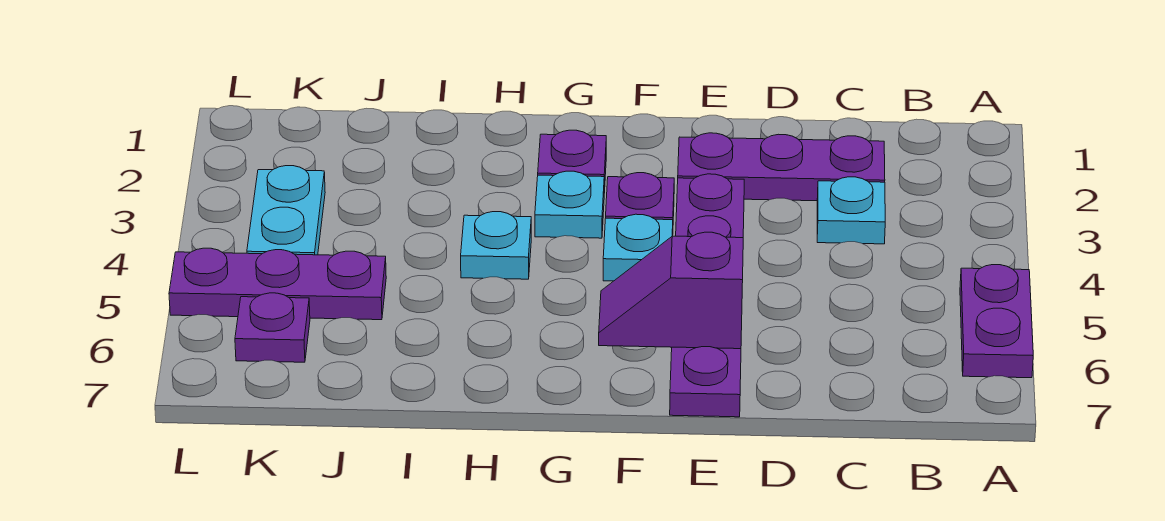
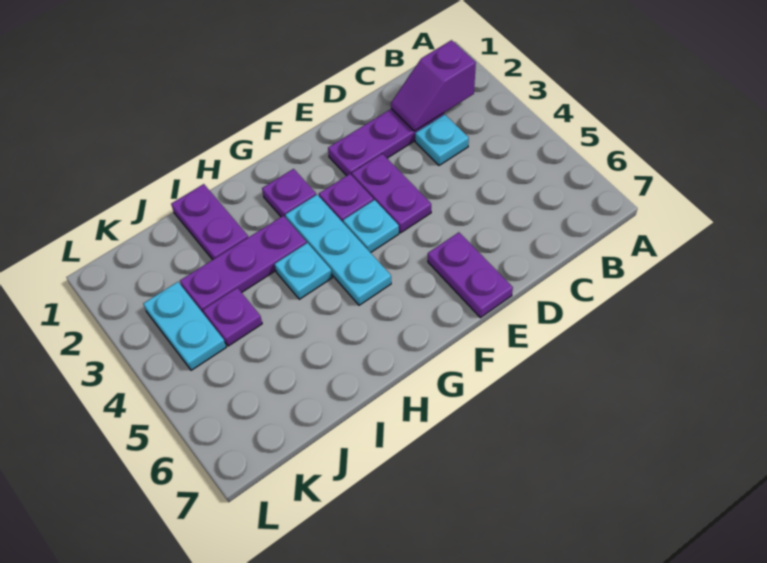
purple 1x2 plate [960,265,1033,378] -> purple 1x2 plate moved to [171,184,248,260]
purple 1x2 slope [599,232,743,349] -> purple 1x2 slope moved to [391,40,476,131]
cyan 1x1 plate [535,171,604,238] -> cyan 1x3 plate [285,195,391,305]
purple 1x3 plate [169,248,386,320] -> purple 1x3 plate moved to [180,216,307,314]
purple 1x1 plate [235,293,310,362] -> purple 1x1 plate moved to [203,288,262,346]

